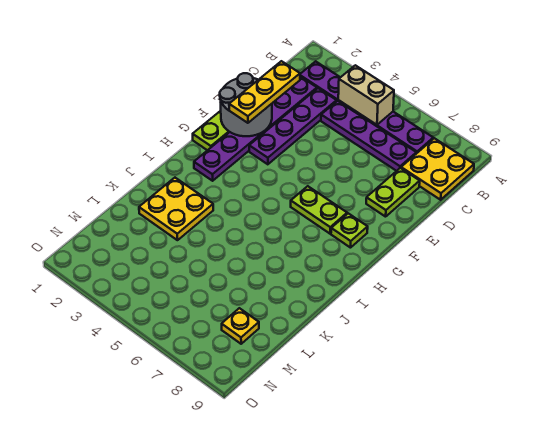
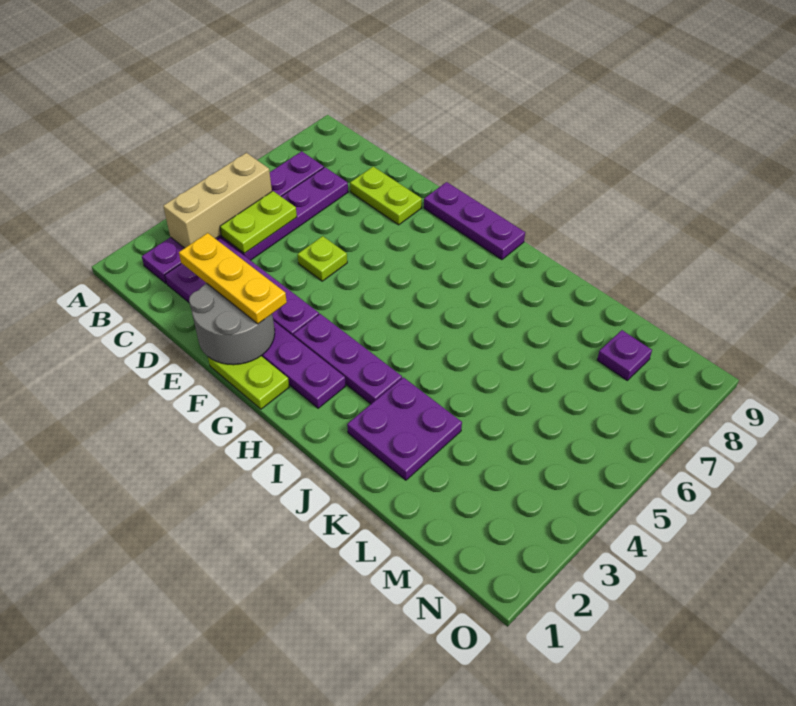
tan 1x2 brick [338,65,394,125] -> tan 1x3 brick [163,153,272,248]
yellow 2x2 plate [401,138,474,200] -> none
none -> purple 1x3 plate [424,182,525,260]
none -> purple 1x3 plate [293,314,402,404]
lime 1x2 plate [291,186,347,234] -> lime 1x2 plate moved to [220,191,297,253]
lime 1x1 plate [331,213,368,248] -> lime 1x1 plate moved to [297,236,347,281]
yellow 2x2 plate [139,178,213,240] -> purple 2x2 plate [347,377,462,480]
yellow 1x1 plate [222,308,259,344] -> purple 1x1 plate [597,330,652,380]

